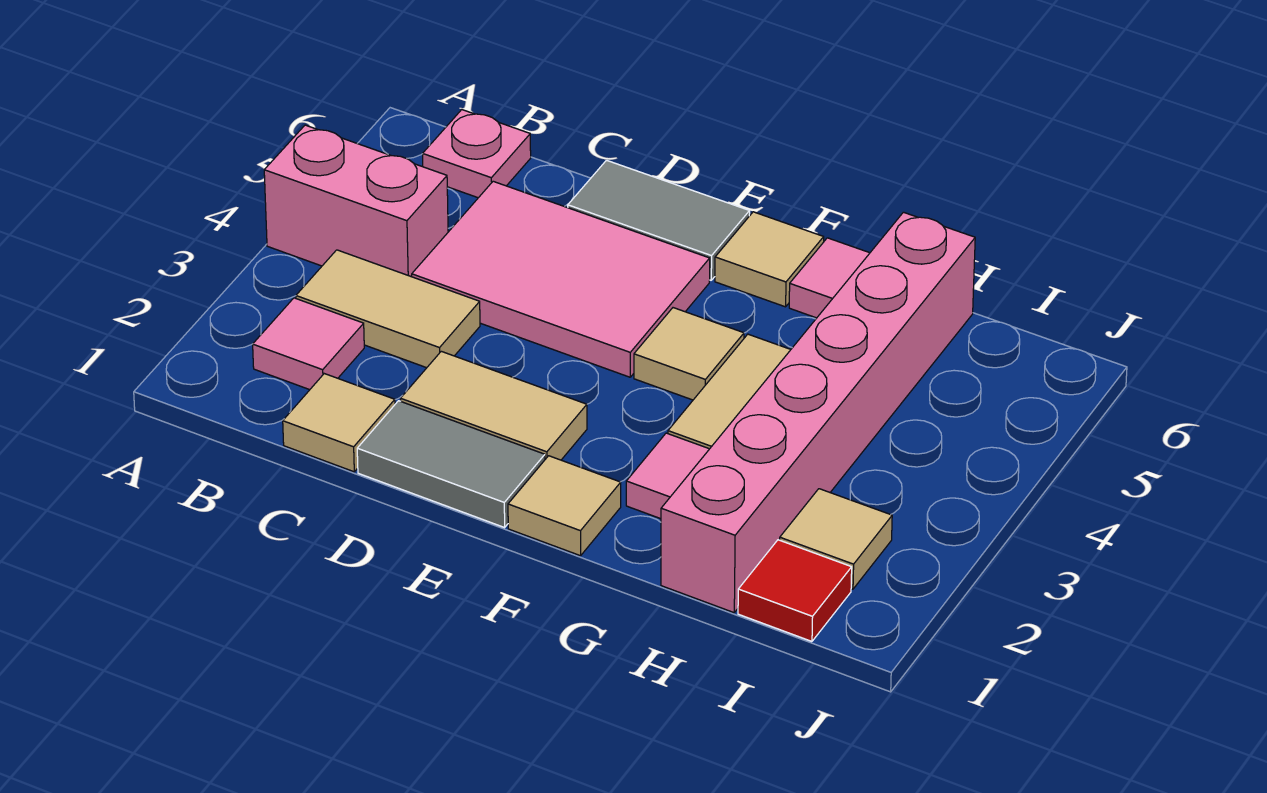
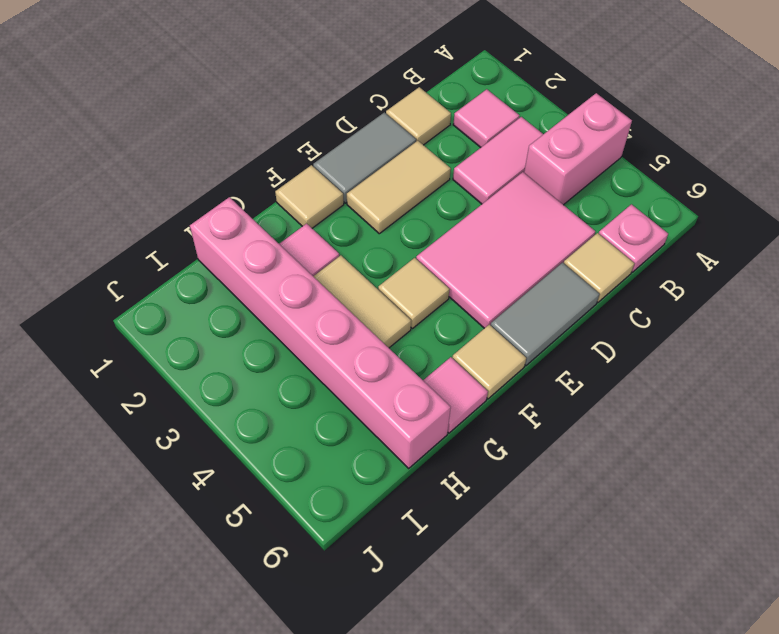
tan 1x2 tile [296,250,480,368] -> pink 1x2 tile [453,117,543,204]
red 1x1 tile [738,540,852,641] -> none
tan 1x1 tile [780,489,892,589] -> tan 1x1 tile moved to [564,233,634,302]

